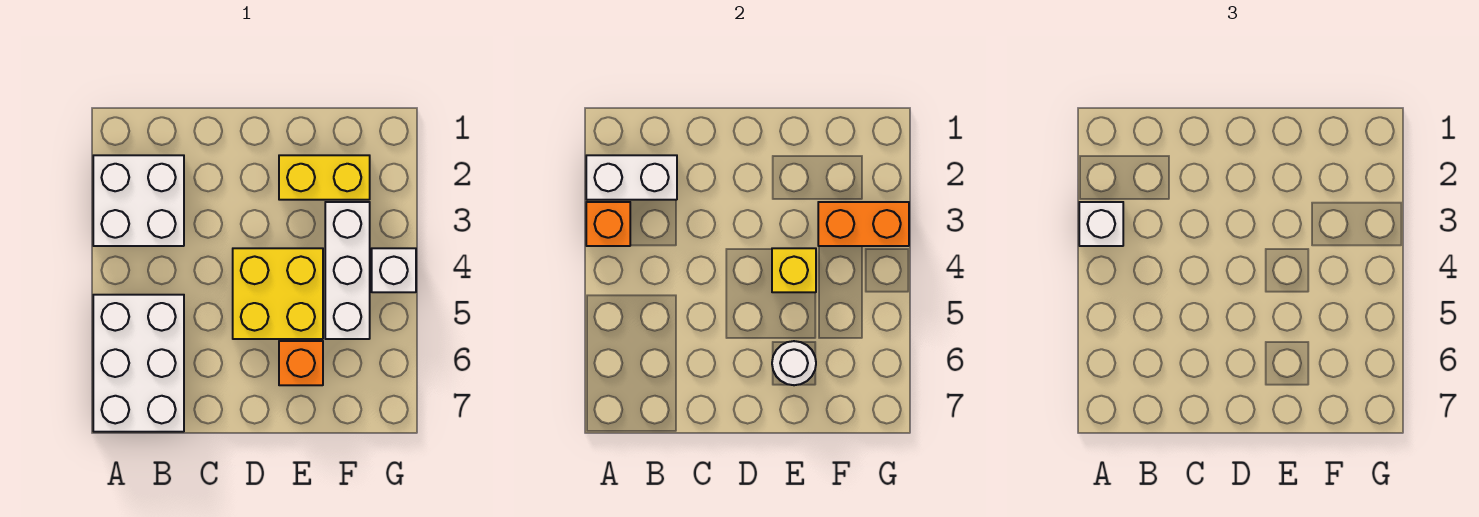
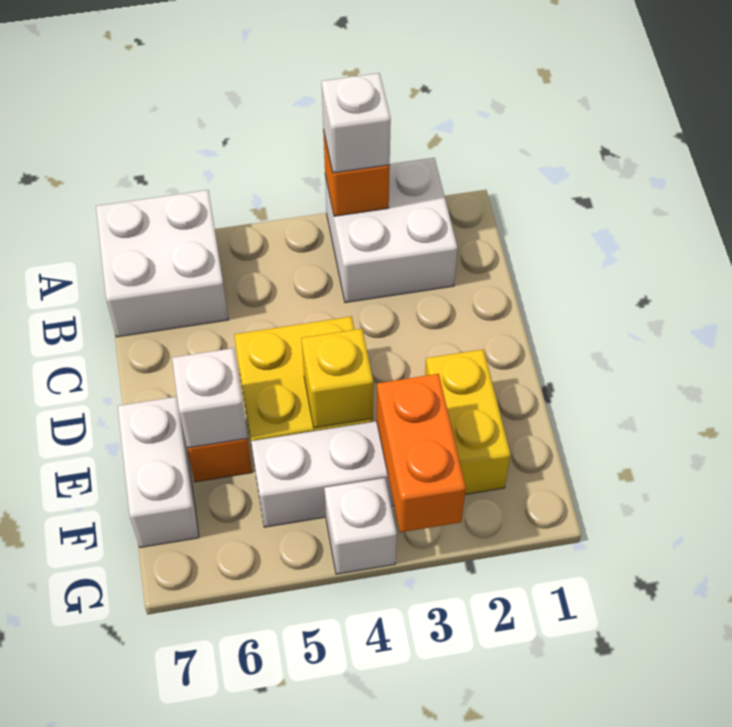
white 1x2 brick [586,155,677,200] -> white 1x2 brick moved to [118,397,199,547]
white 2x3 brick [93,295,184,432] -> white 2x2 brick [96,190,228,337]
white 1x1 round brick [772,341,816,385] -> white 1x1 brick [172,348,247,448]

